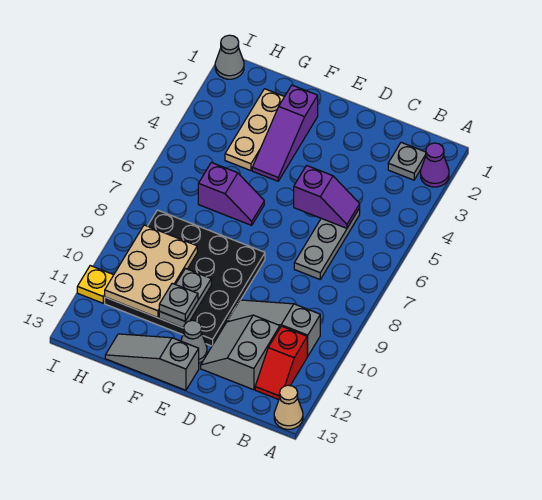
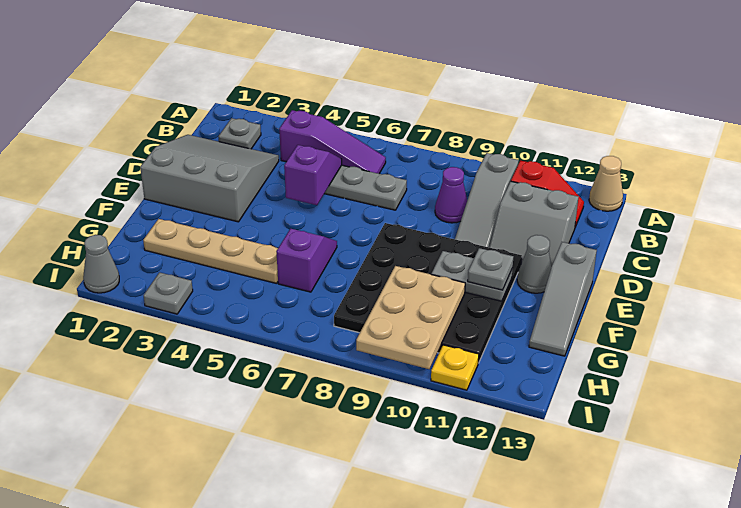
purple 1x1 cone [421,143,449,187] -> purple 1x1 cone moved to [435,167,467,223]
none -> grey 3x3 slope [140,135,279,222]
purple 1x3 slope [252,85,318,181] -> purple 1x3 slope moved to [279,110,386,174]
tan 1x3 plate [225,89,284,171] -> tan 1x4 plate [143,219,278,284]
tan 2x3 plate [105,225,197,318] -> tan 2x3 plate turned to [356,266,465,369]
none -> grey 1x1 plate [143,272,193,314]

